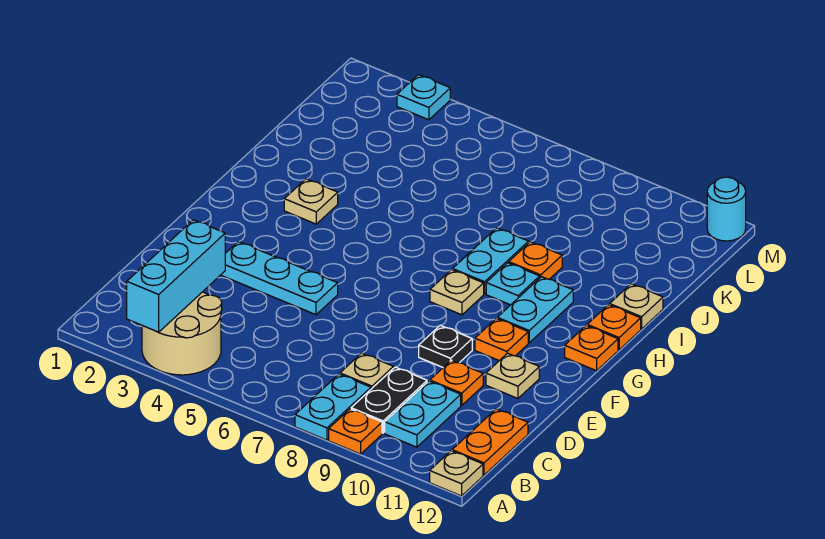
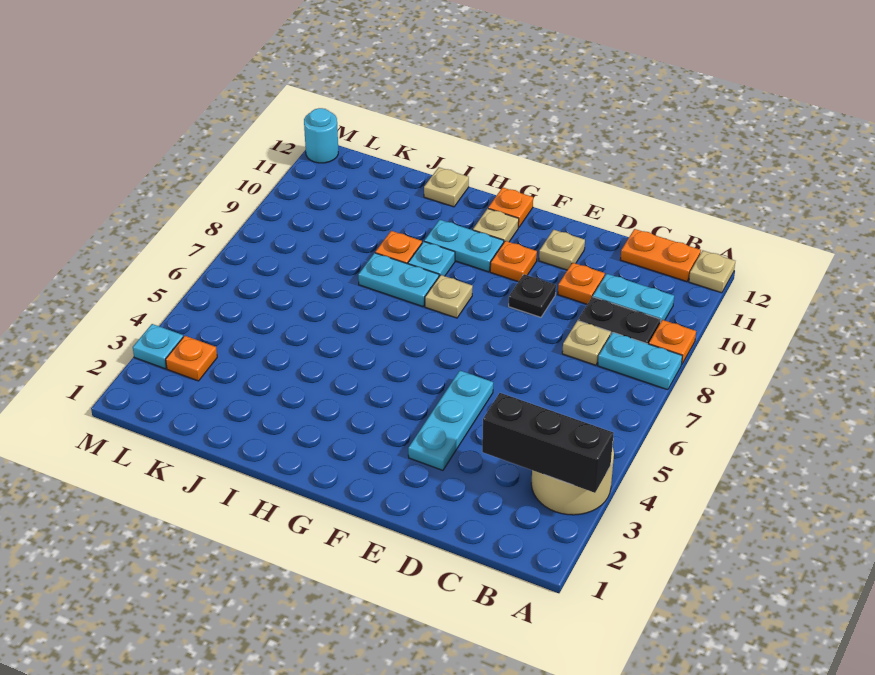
cyan 1x3 brick [127,220,225,332] -> black 1x3 brick [482,393,614,493]
tan 1x1 plate [284,179,338,224] -> tan 1x1 plate moved to [473,209,519,242]
orange 1x1 plate [587,305,641,350] -> orange 1x1 plate moved to [166,336,217,381]

